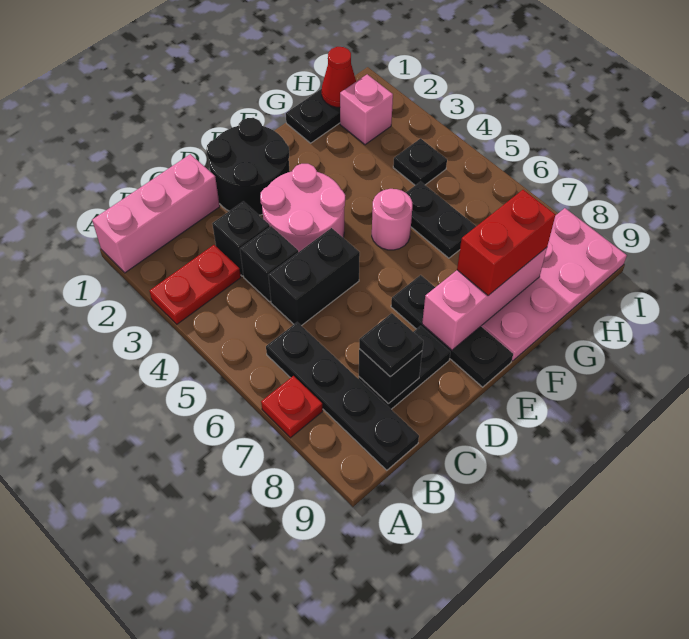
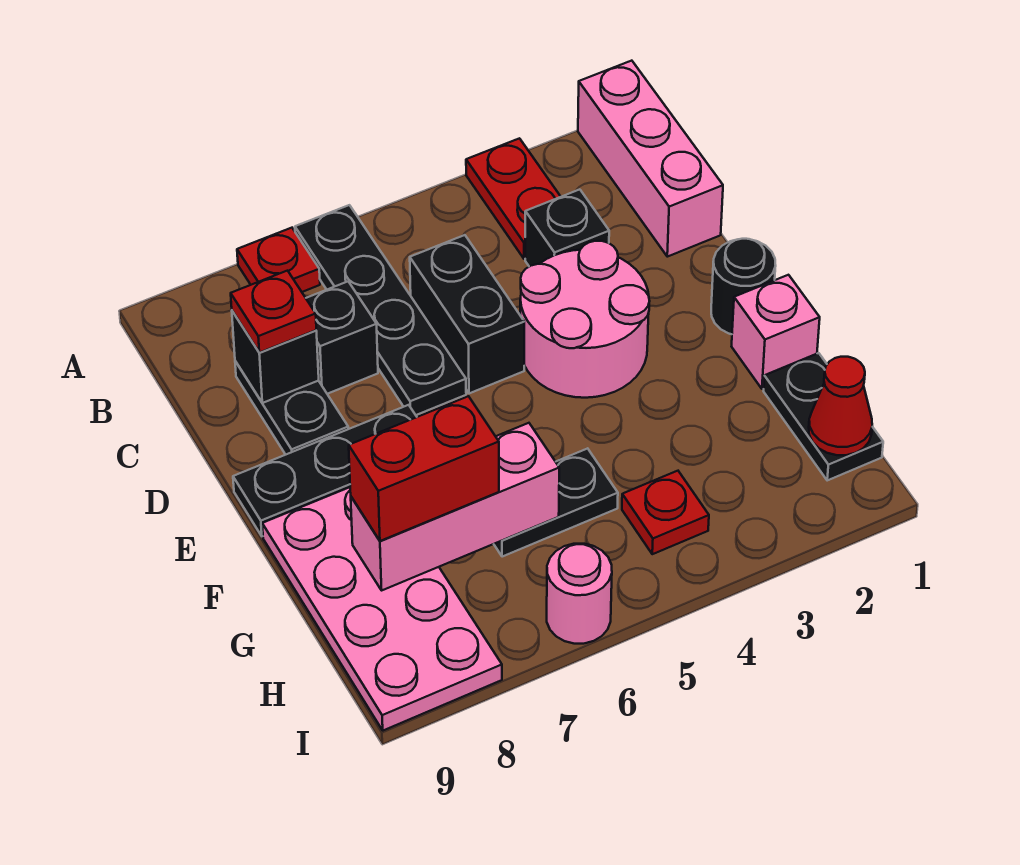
black 1x4 plate [266,322,419,470] -> black 1x4 plate turned to [295,205,466,415]
black 1x1 brick [240,226,298,302] -> black 1x1 brick moved to [306,282,378,394]
black 1x1 plate [359,313,423,377] -> red 1x1 plate [231,271,316,353]
black 2x2 round brick [206,118,290,215] -> black 1x1 round brick [711,239,776,334]
pink 1x3 brick [422,248,547,350] -> pink 1x3 brick turned to [351,423,559,590]
pink 1x1 round brick [372,189,412,250] -> pink 1x1 round brick moved to [547,544,612,644]
red 1x2 brick [457,190,556,296] -> red 1x2 brick turned to [349,396,499,541]
pink 1x1 brick [340,74,393,145] -> pink 1x1 brick moved to [732,275,820,389]
black 1x1 plate [393,139,447,185] -> red 1x1 plate [622,471,709,554]

